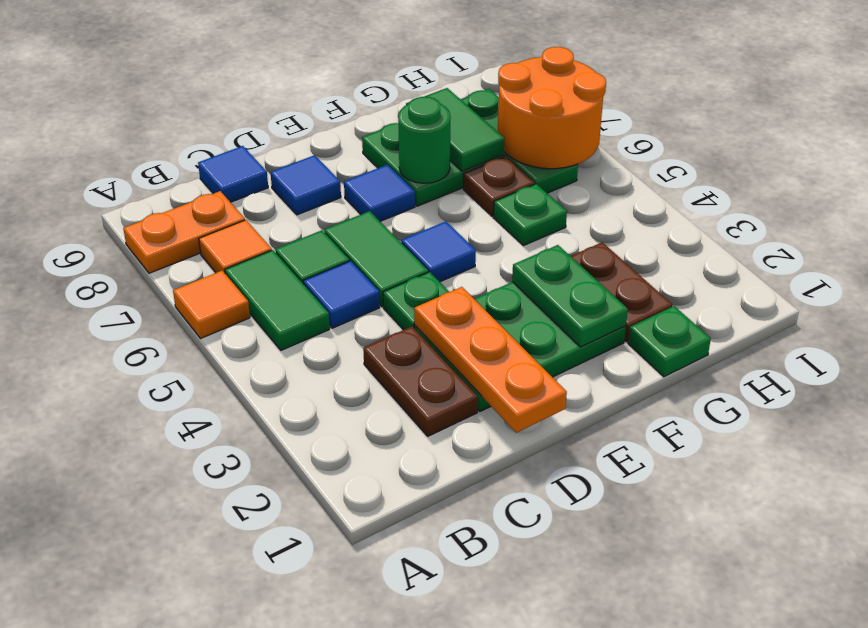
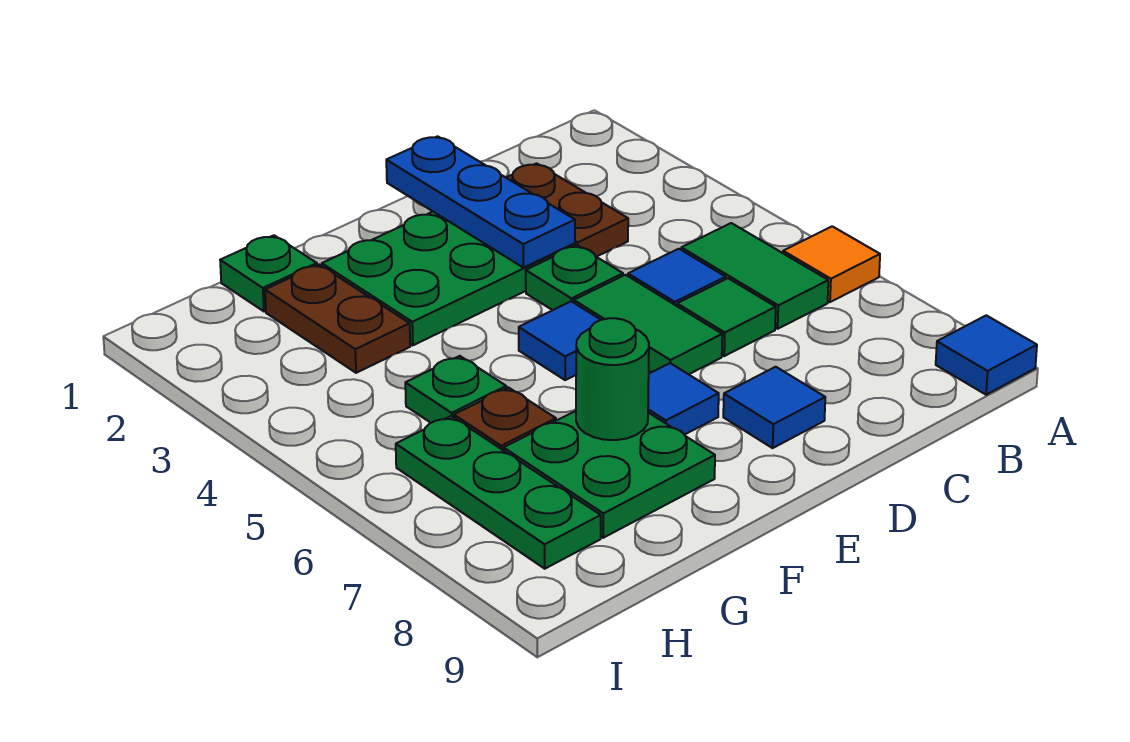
orange 1x2 plate [123,191,245,273] -> none
orange 1x1 tile [199,220,272,273] -> none
blue 1x1 tile [198,146,268,202] -> blue 1x1 tile moved to [936,315,1037,395]
orange 1x3 plate [414,287,567,433] -> blue 1x3 plate [386,136,575,268]
green 1x2 plate [512,245,628,347] -> none
green 1x2 tile [406,88,505,171] -> none
orange 2x2 round brick [498,47,606,169] -> none

